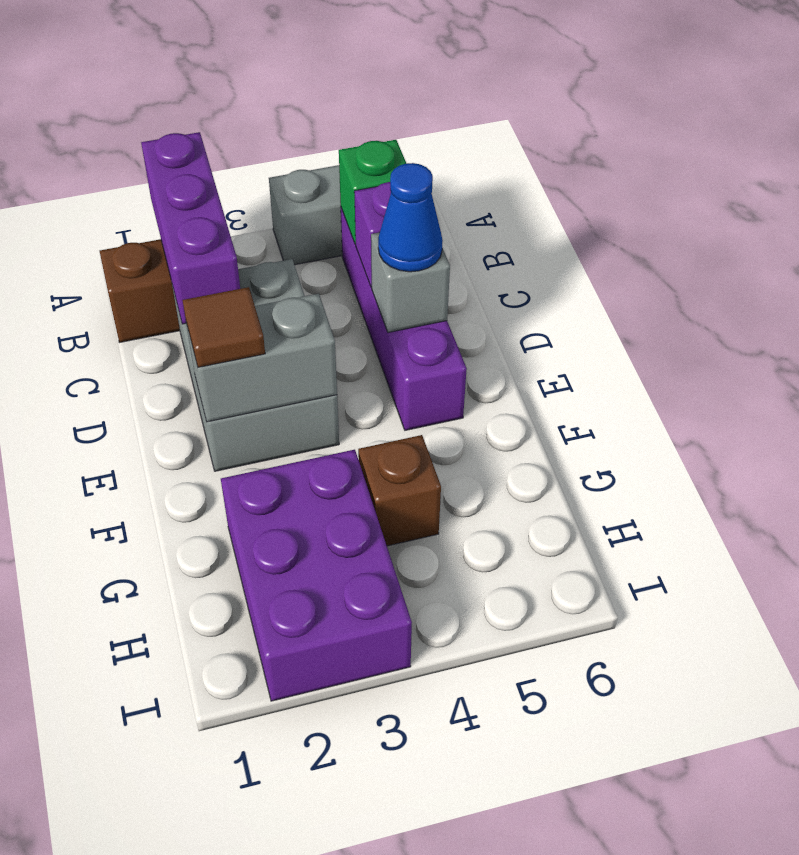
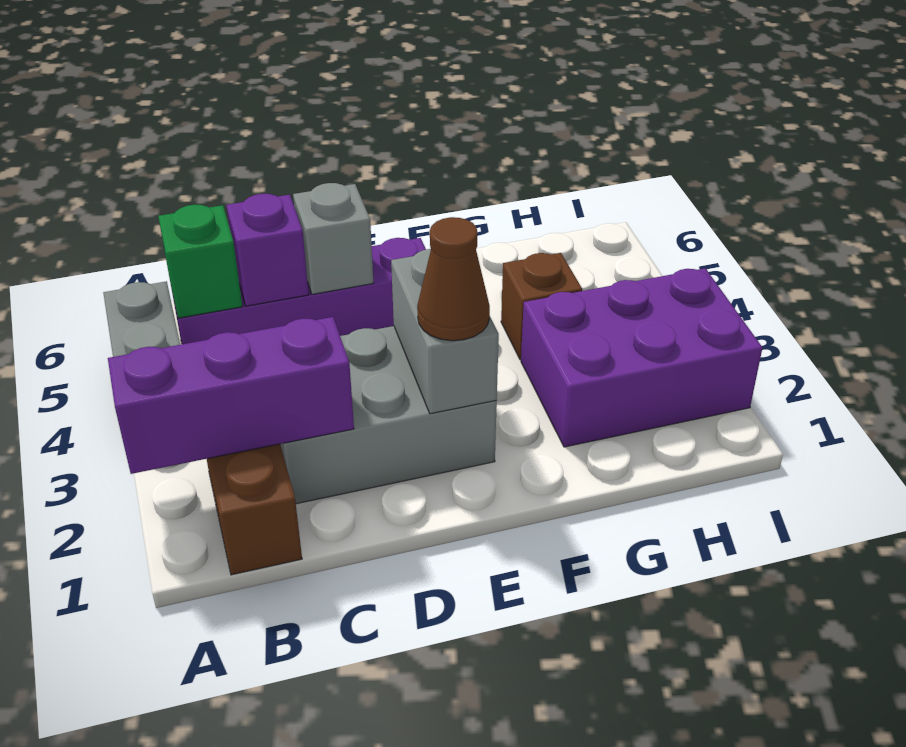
blue 1x1 cone [378,163,443,272] -> none
brown 1x1 tile [183,287,265,367] -> brown 1x1 cone [417,217,490,341]

